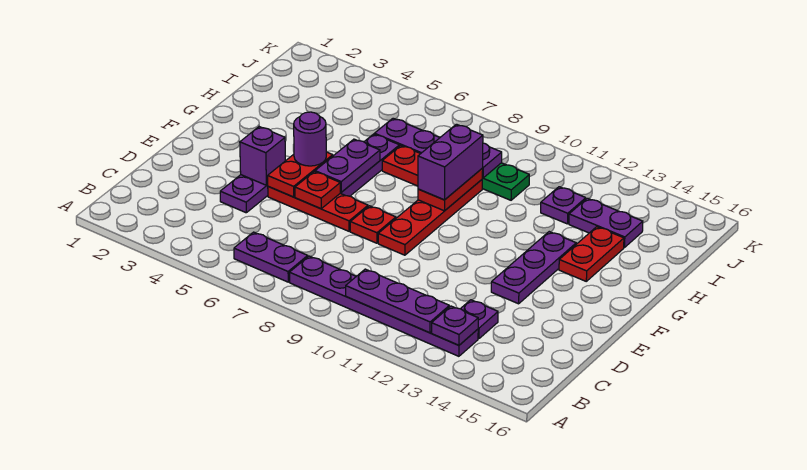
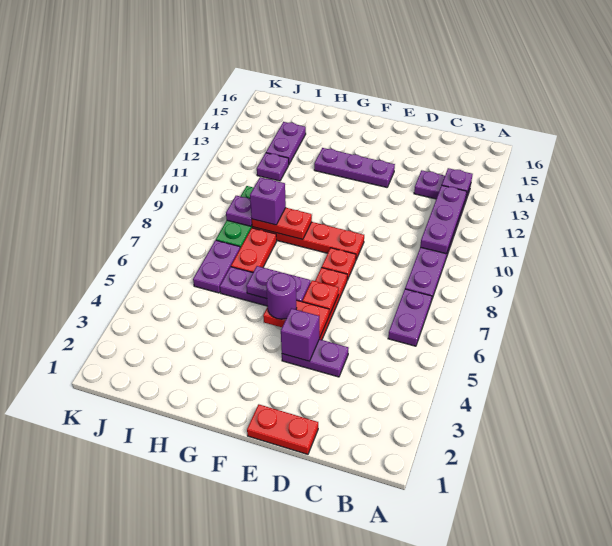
purple 1x2 brick [418,124,483,200] -> purple 1x1 brick [250,177,286,225]
red 1x2 plate [559,227,624,281] -> red 1x2 plate moved to [247,404,318,454]

